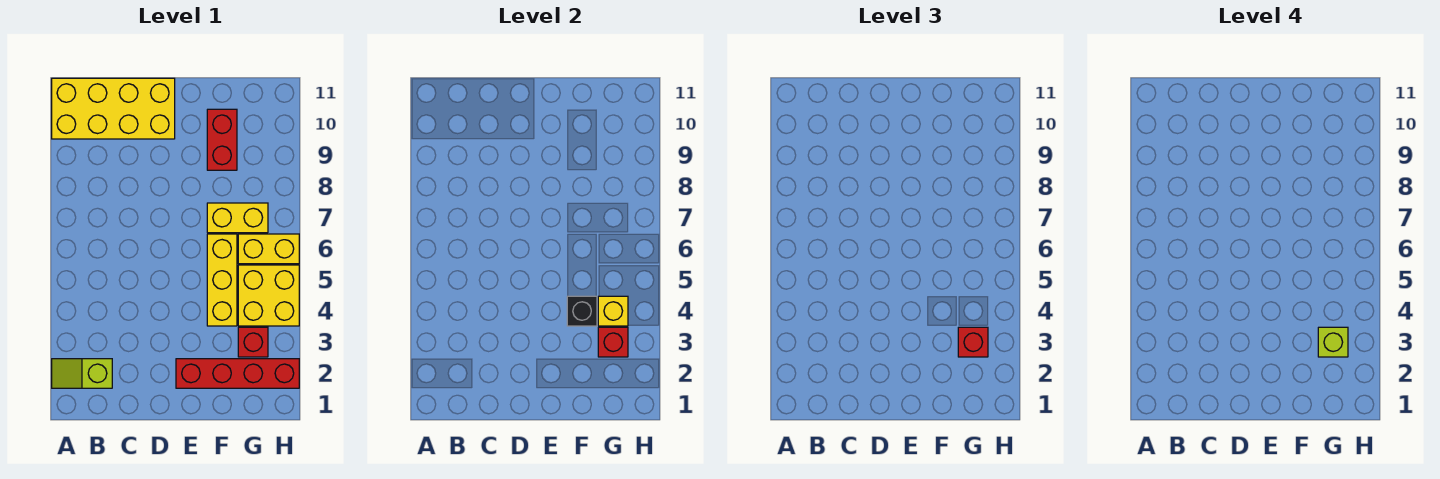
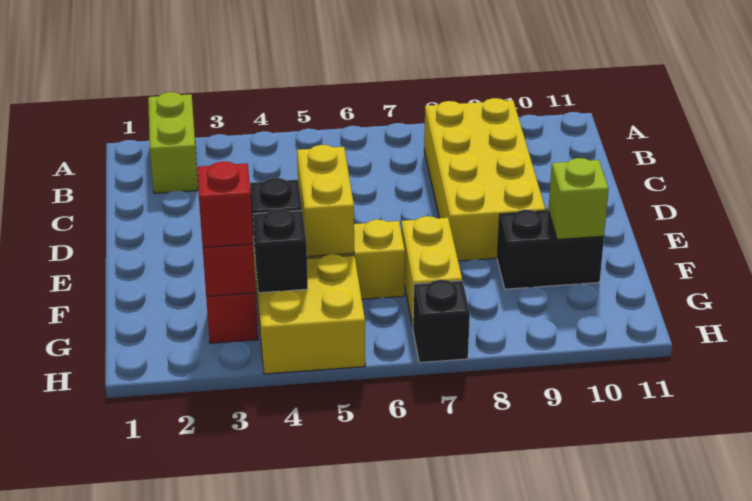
lime 1x2 slope [52,359,112,388] -> lime 1x2 brick [148,92,198,193]
yellow 2x4 brick [52,78,175,139] -> yellow 2x4 brick moved to [424,98,546,261]
red 1x4 brick [176,359,299,388] -> none
red 1x2 brick [207,109,237,170] -> black 1x2 brick [497,210,604,289]
lime 1x1 brick [1318,327,1348,357] -> lime 1x1 brick moved to [548,158,609,239]
yellow 1x1 brick [598,296,628,326] -> black 1x1 brick [253,209,308,293]
yellow 1x2 brick [238,234,299,264] -> yellow 1x2 brick moved to [297,145,354,257]
none -> black 1x1 brick [413,280,470,363]

